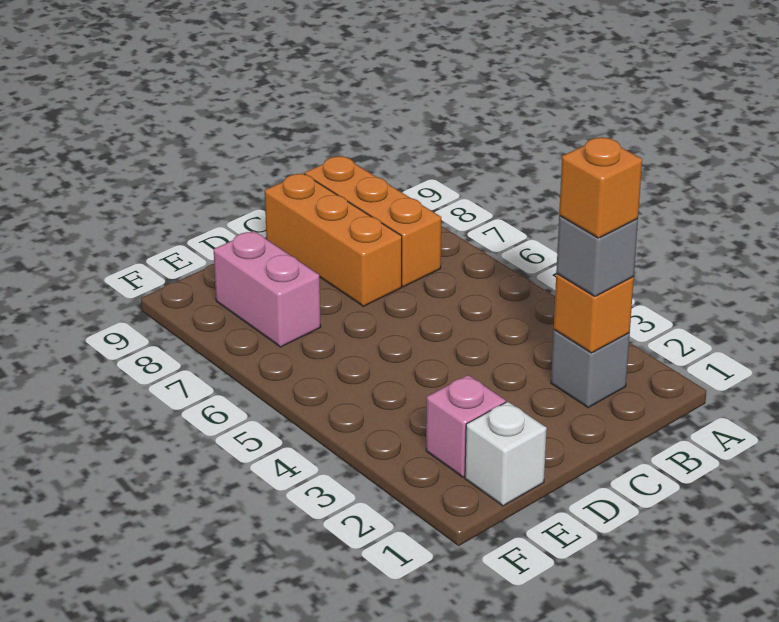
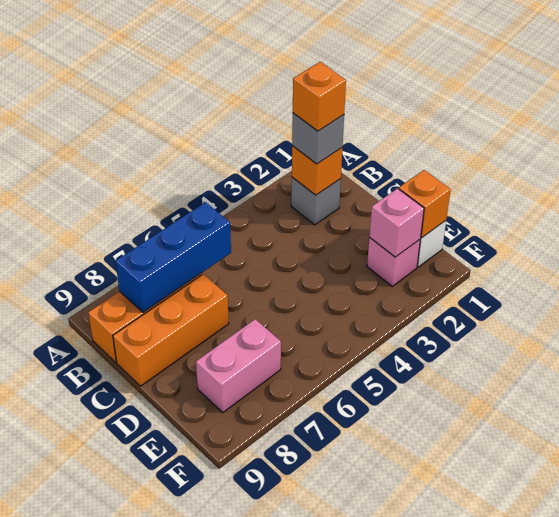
none -> blue 1x3 brick [115,202,231,312]
none -> orange 1x1 brick [399,170,451,238]
none -> pink 1x1 brick [369,188,424,257]

